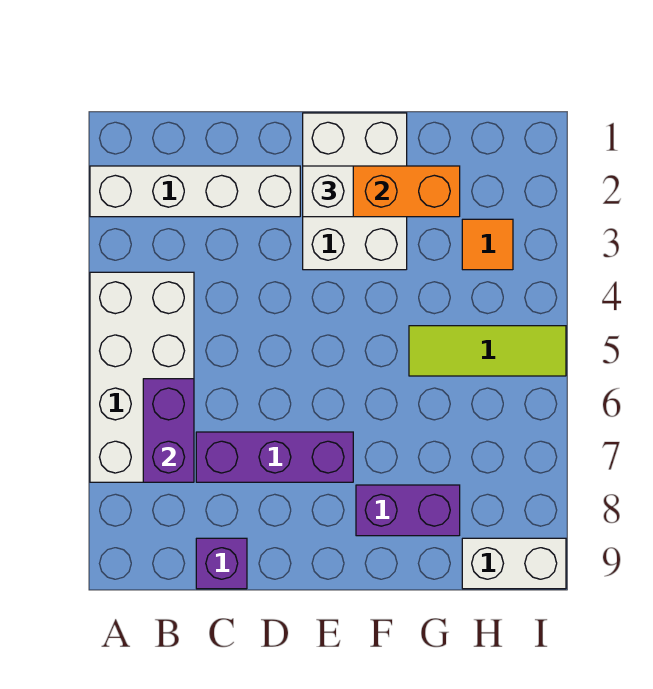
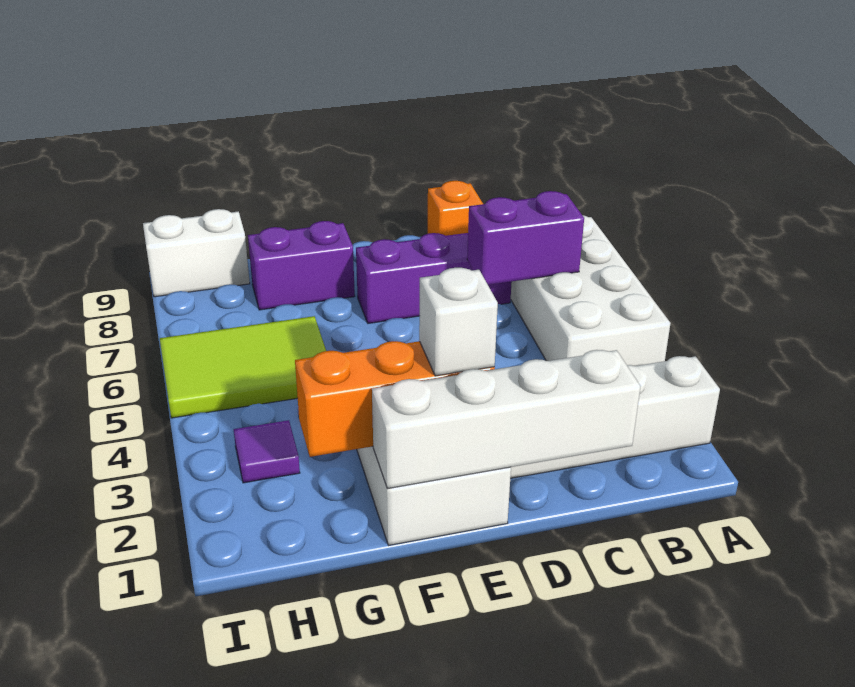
purple 1x2 brick [143,379,194,482] -> purple 1x2 brick turned to [467,191,584,285]
none -> white 1x4 brick [372,350,641,489]
purple 1x1 brick [196,538,247,589] -> orange 1x1 brick [428,181,483,236]
lime 1x3 tile [409,326,566,376] -> lime 2x3 tile [160,316,326,418]
orange 1x1 tile [462,219,513,270] -> purple 1x1 tile [234,420,300,483]

